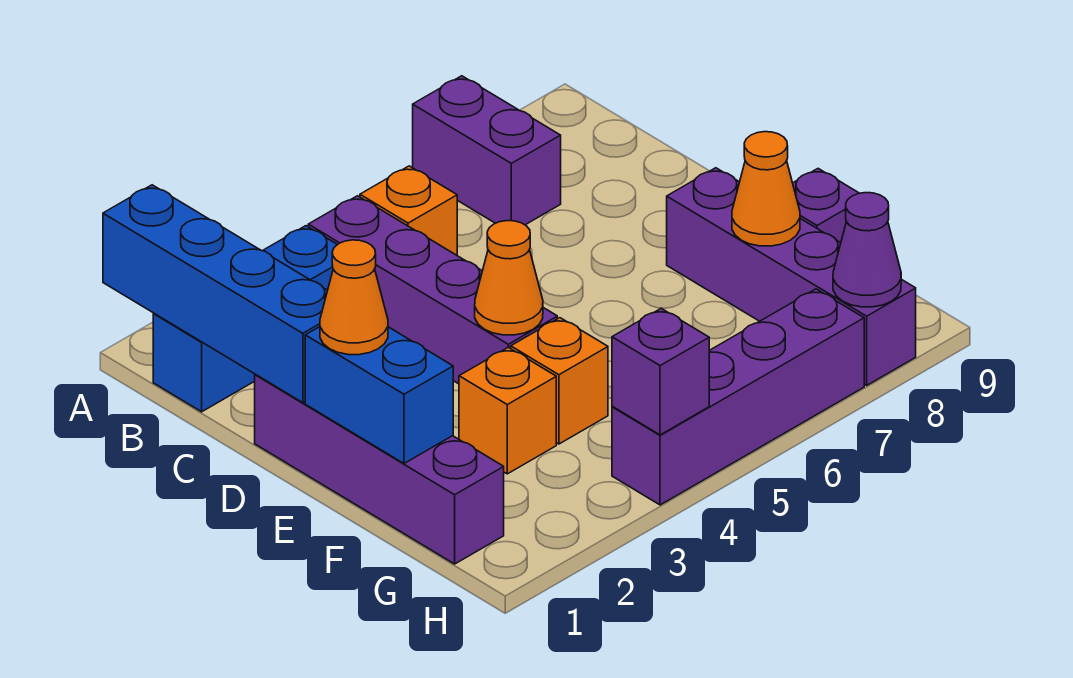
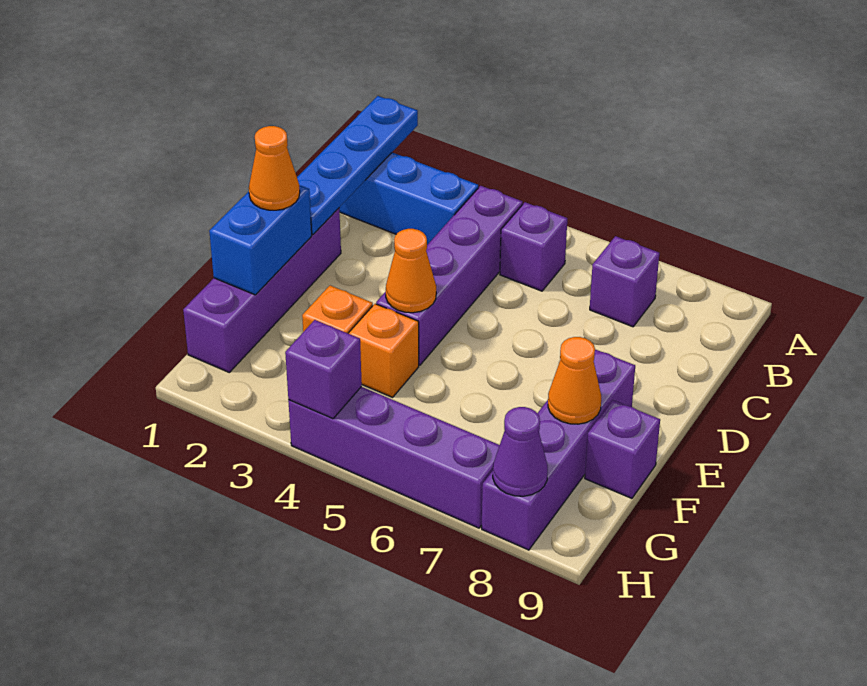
blue 1x4 brick [103,185,328,403] -> blue 1x4 plate [297,96,418,235]
purple 1x2 brick [413,76,561,225] -> purple 1x1 brick [590,236,659,327]
orange 1x1 brick [360,166,457,255] -> purple 1x1 brick [500,202,567,291]

